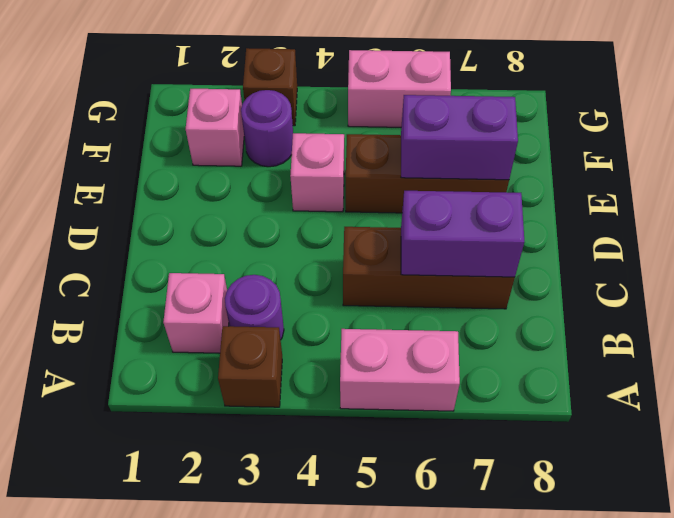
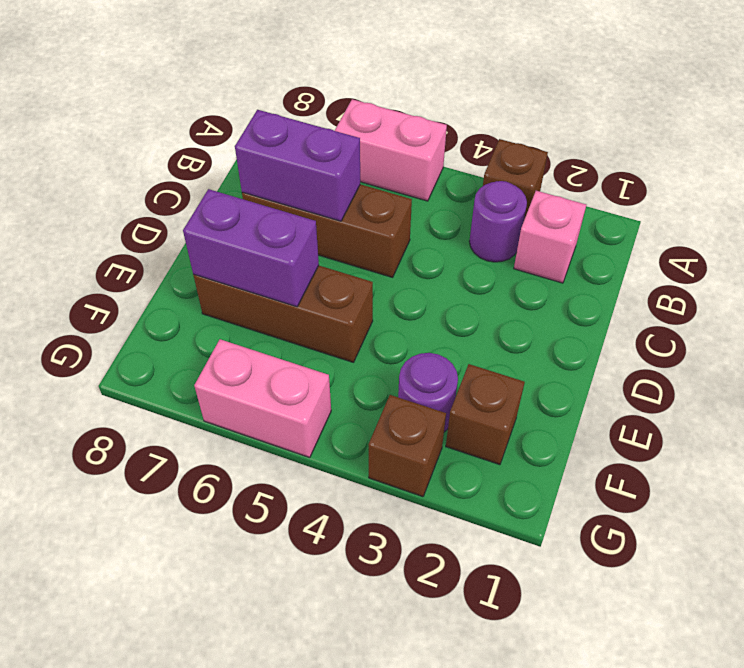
pink 1x1 brick [290,133,344,212] -> none
pink 1x1 brick [186,89,244,166] -> brown 1x1 brick [446,364,525,465]

